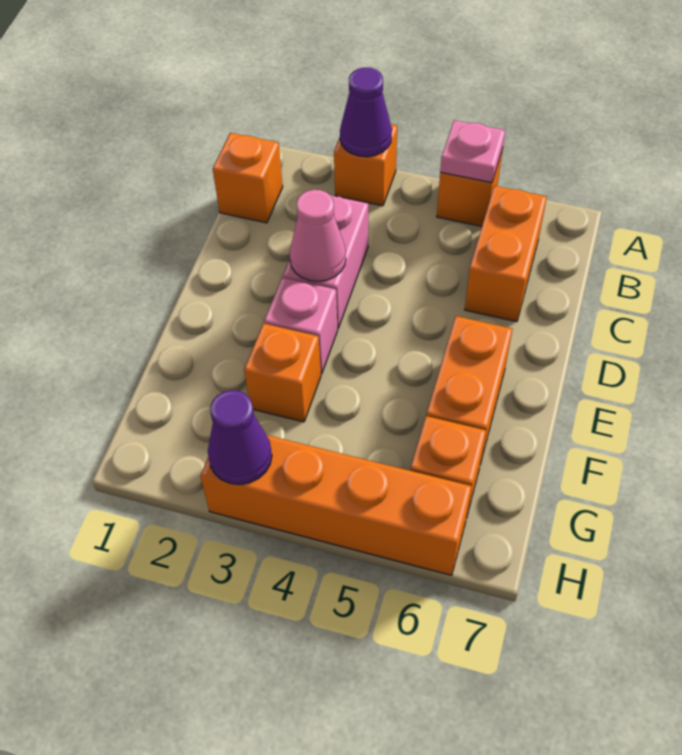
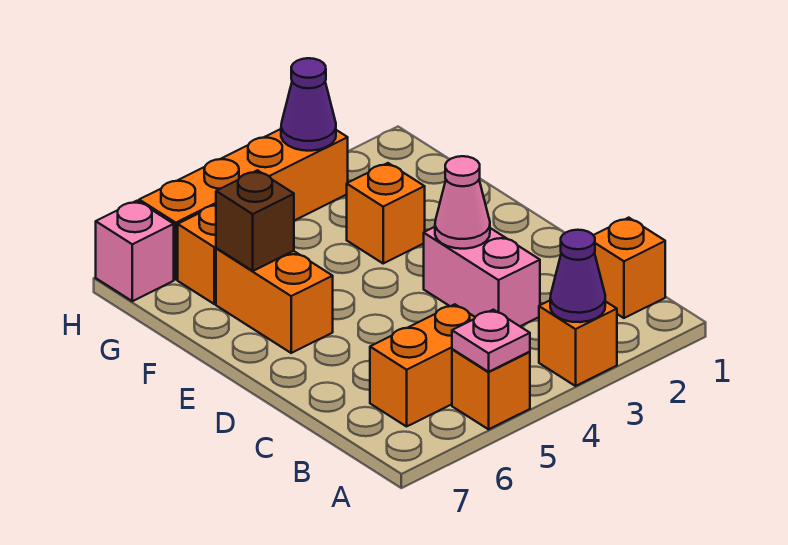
orange 1x2 brick [465,186,547,322] -> orange 1x2 brick turned to [370,304,475,426]
pink 1x1 brick [264,277,338,374] -> pink 1x1 brick moved to [96,201,174,301]
none -> brown 1x1 brick [216,170,294,271]

